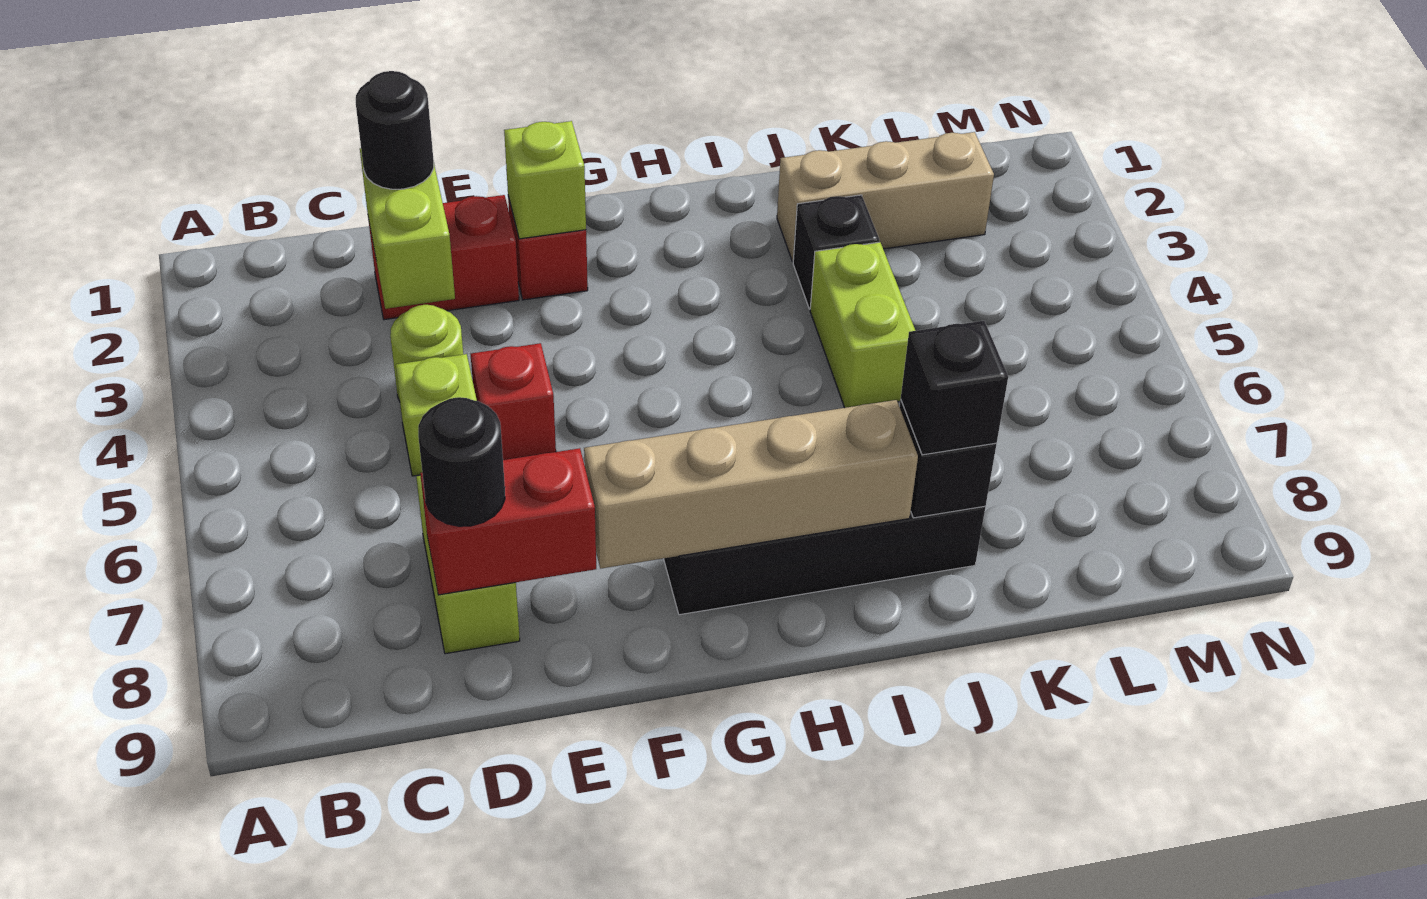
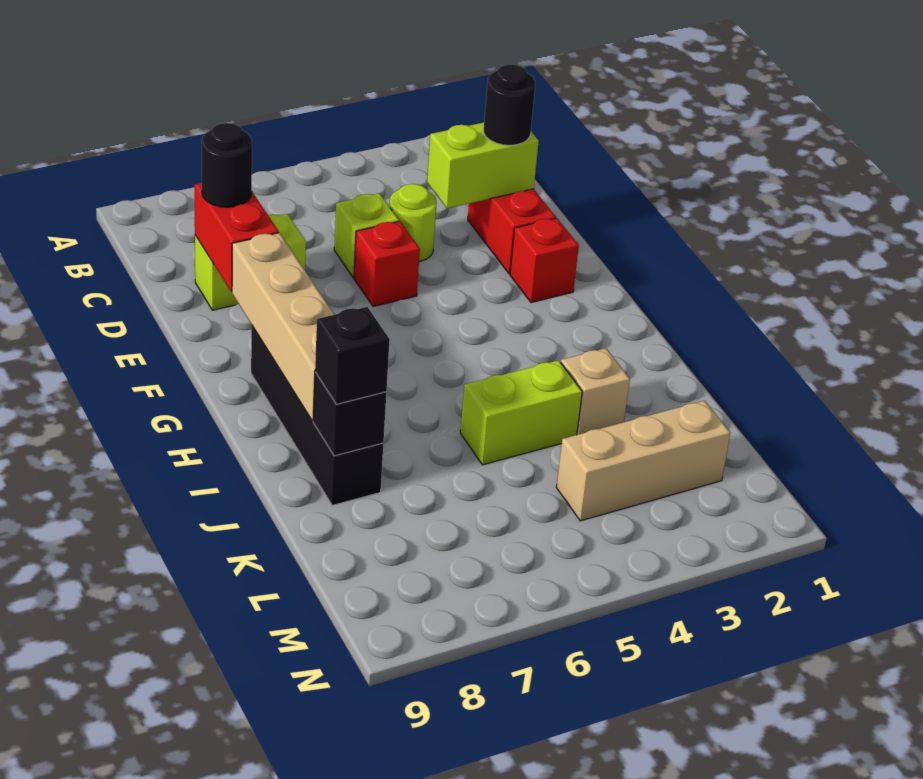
lime 1x1 brick [504,121,586,239] -> none
tan 1x3 brick [777,132,994,262] -> tan 1x3 brick turned to [556,401,730,521]
black 1x1 brick [793,195,879,309] -> tan 1x1 brick [561,348,630,435]

